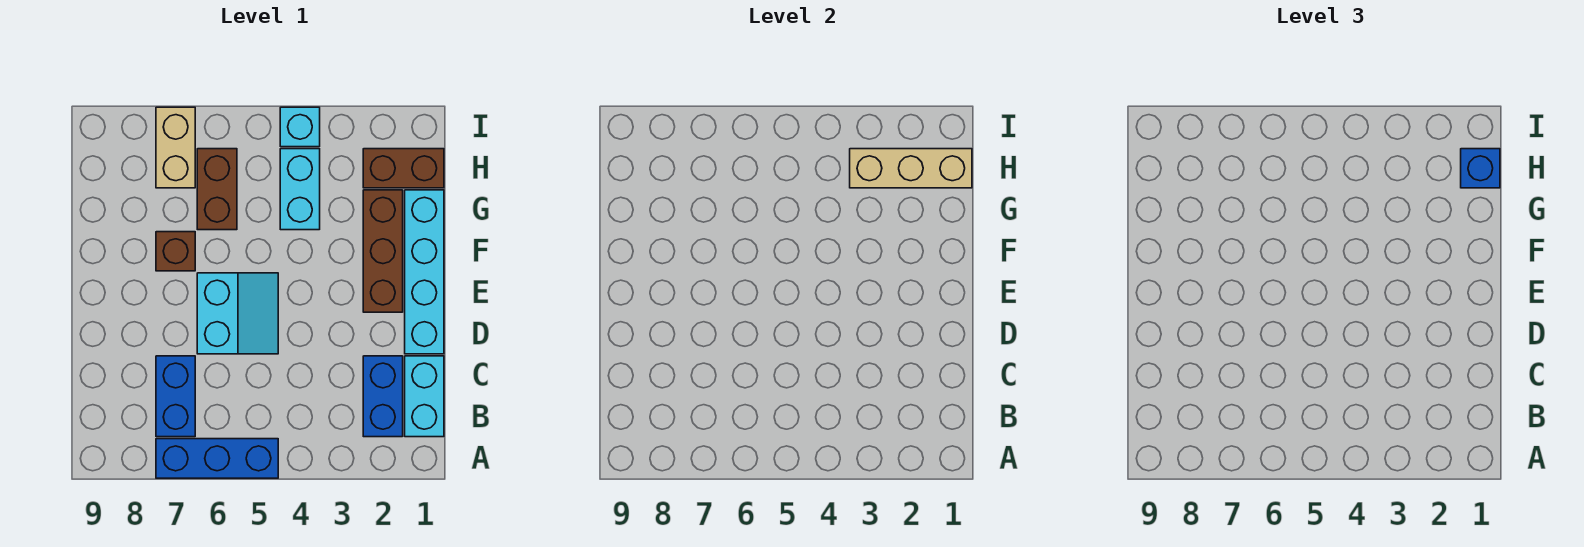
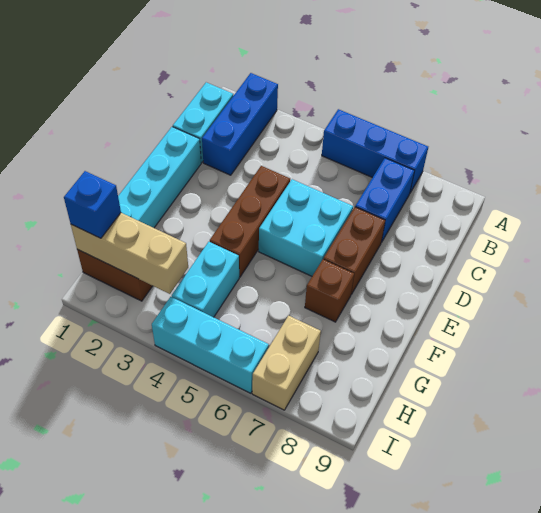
blue 1x2 brick [363,356,403,437] -> blue 1x3 brick [202,73,278,175]
cyan 2x2 slope [197,273,278,354] -> cyan 2x2 brick [259,179,353,276]
brown 1x3 brick [363,190,403,312] -> brown 1x3 brick moved to [210,166,290,277]
brown 1x2 brick [197,149,237,230] -> brown 1x2 brick moved to [323,207,385,294]
cyan 1x1 brick [280,107,320,147] -> cyan 1x3 brick [152,297,269,393]

